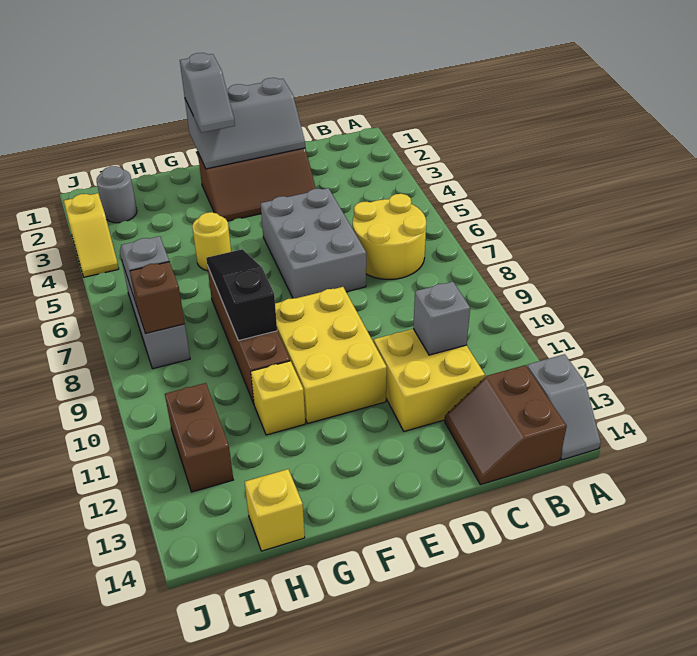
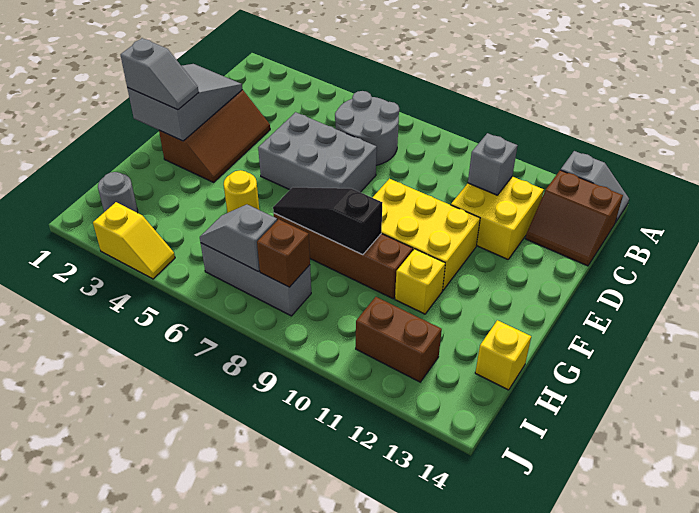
yellow 2x2 round brick [353,194,426,279] -> grey 2x2 round brick [335,91,399,165]
grey 2x3 slope [185,78,305,169] -> grey 2x3 slope turned to [127,64,242,141]

